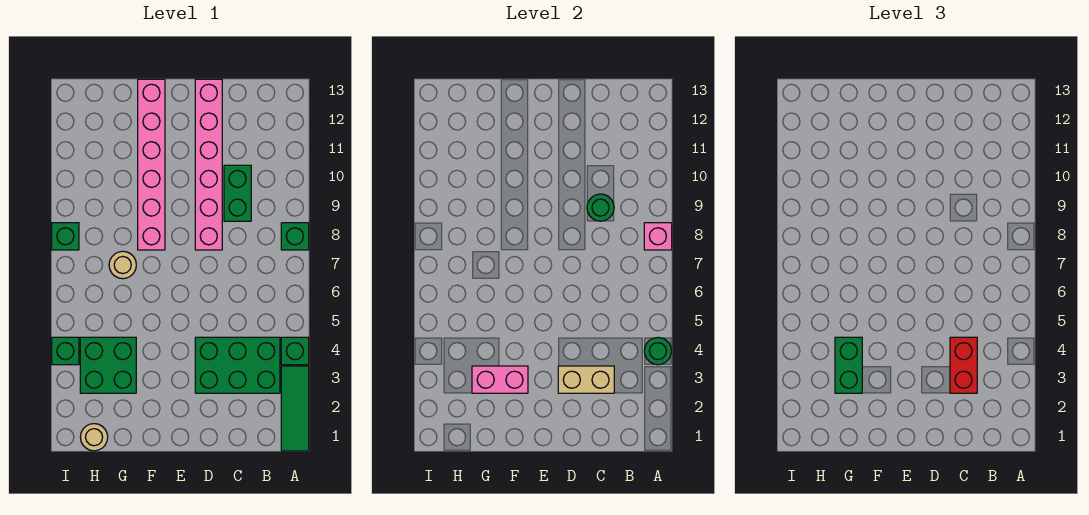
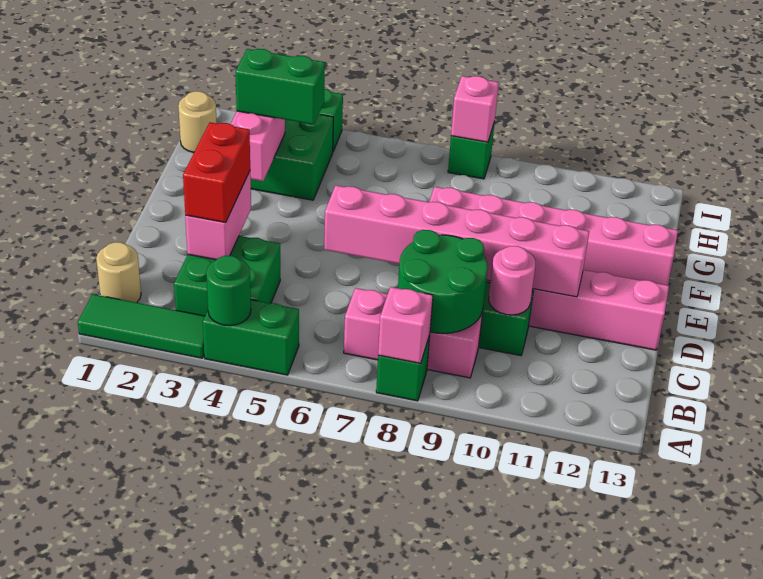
green 1x1 brick [281,337,309,365] -> green 1x2 brick [203,300,299,375]
green 2x3 brick [195,337,280,393] -> green 2x2 brick [174,236,280,316]
none -> pink 1x3 brick [344,288,482,378]
tan 1x2 brick [558,366,614,393] -> pink 1x2 brick [185,171,251,260]
red 1x2 brick [950,337,977,393] -> red 1x2 brick turned to [183,122,250,223]
green 1x1 round brick [587,194,614,221] -> green 2x2 round brick [398,230,488,333]
none -> pink 1x1 round brick [489,246,535,315]
none -> pink 1x6 brick [324,185,589,297]
tan 1x1 round brick [109,251,136,279] -> tan 1x1 round brick moved to [96,242,141,303]
none -> pink 1x1 brick [451,76,499,142]

